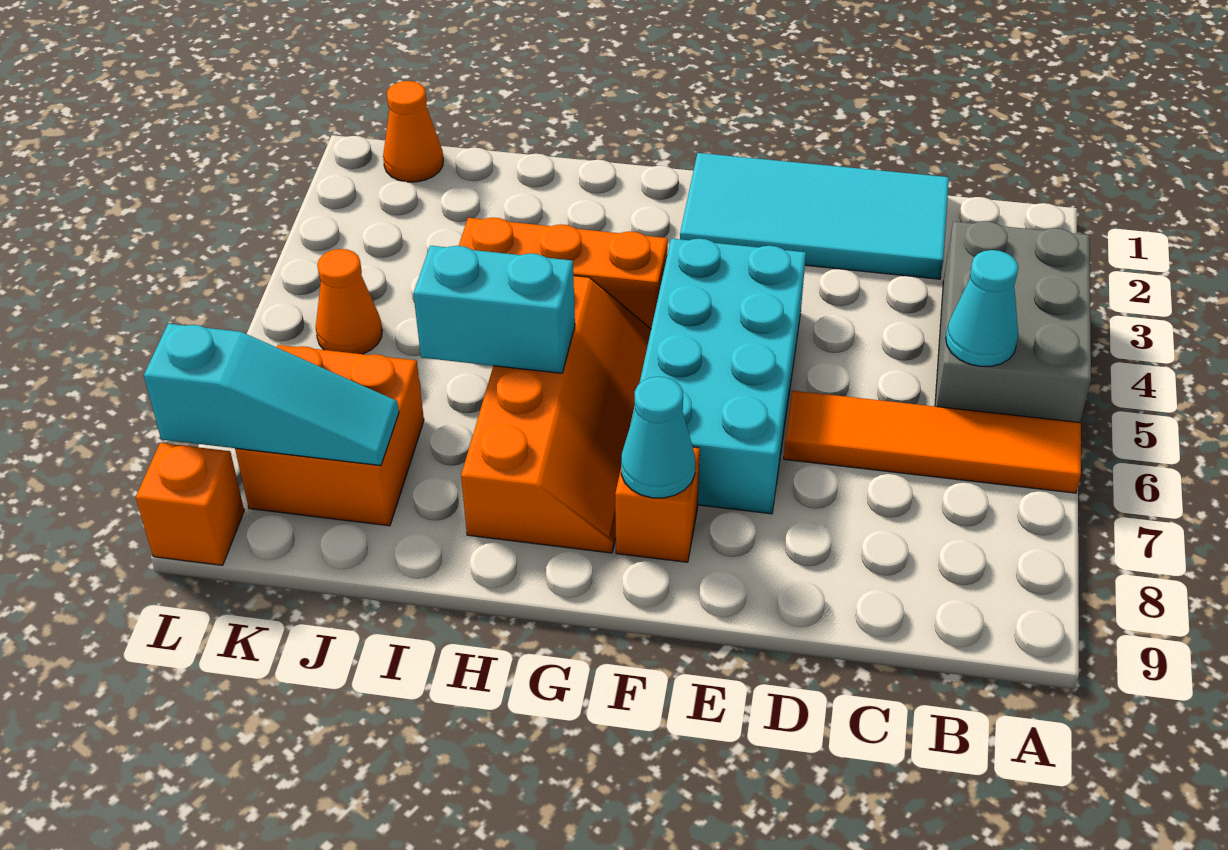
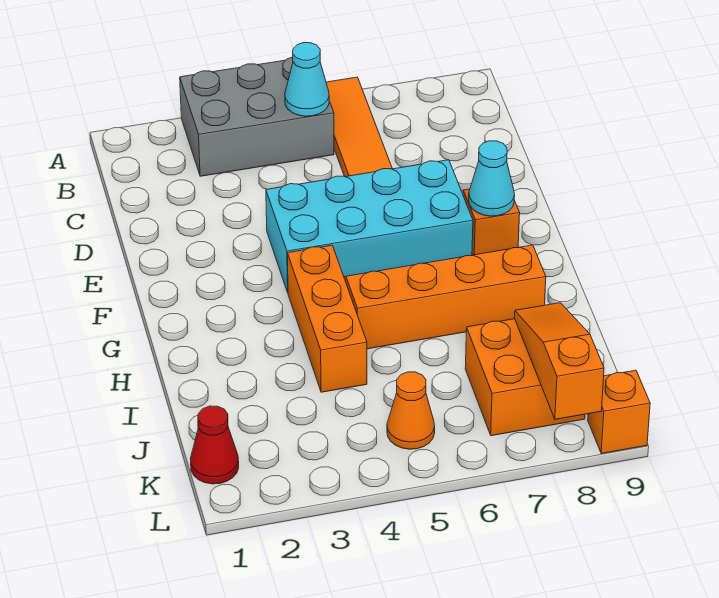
cyan 2x4 tile [680,153,949,279] -> none
cyan 1x2 brick [413,246,575,373] -> none
cyan 1x3 slope [144,324,399,466] -> orange 1x3 slope [515,303,604,419]
orange 1x1 cone [383,81,443,182] -> red 1x1 cone [191,406,239,484]

